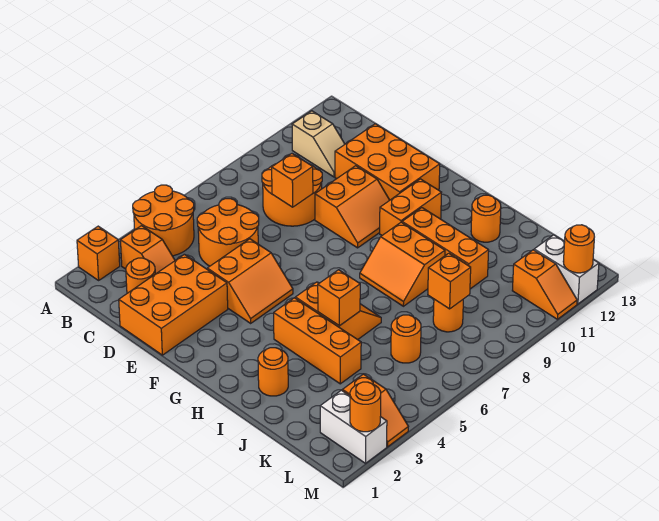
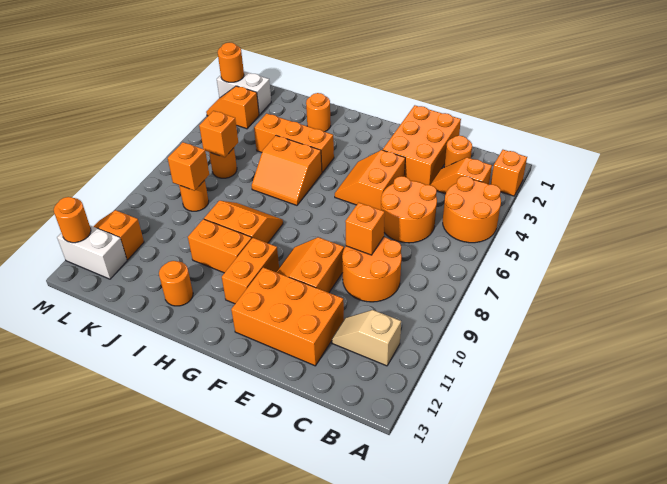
orange 1x3 brick [402,208,489,289] -> orange 1x2 brick [188,219,252,273]
orange 1x1 brick [318,270,360,326] -> orange 1x1 brick moved to [199,111,238,157]

